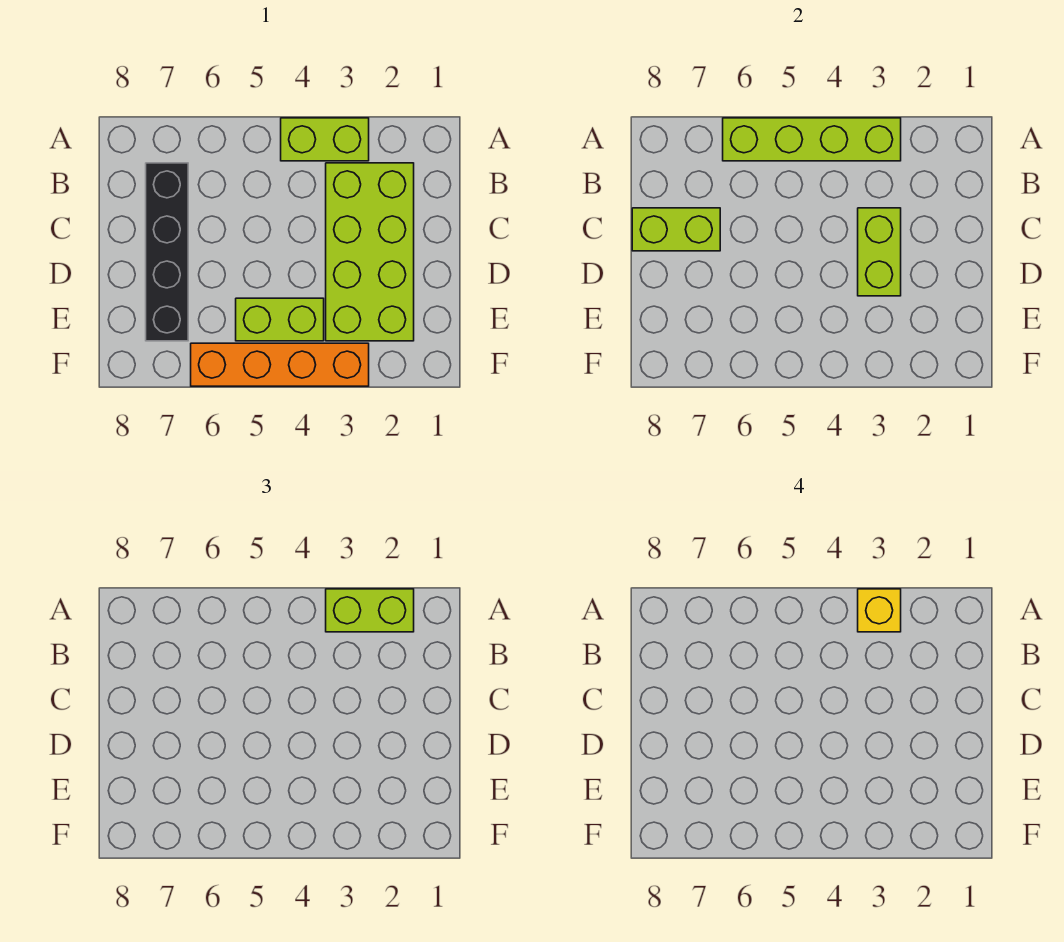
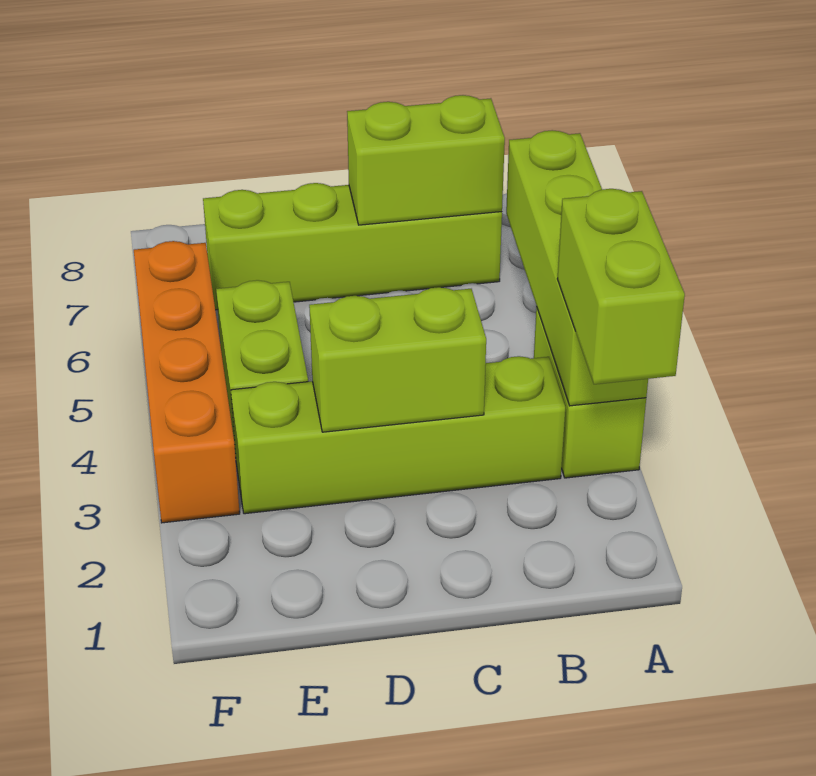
yellow 1x1 brick [858,589,901,632] -> none
lime 2x4 brick [326,163,414,341] -> lime 1x4 brick [231,356,565,514]
black 1x4 brick [146,163,188,341] -> lime 1x4 brick [203,183,502,310]
lime 1x2 brick [632,208,720,251] -> lime 1x2 brick turned to [347,95,505,225]

